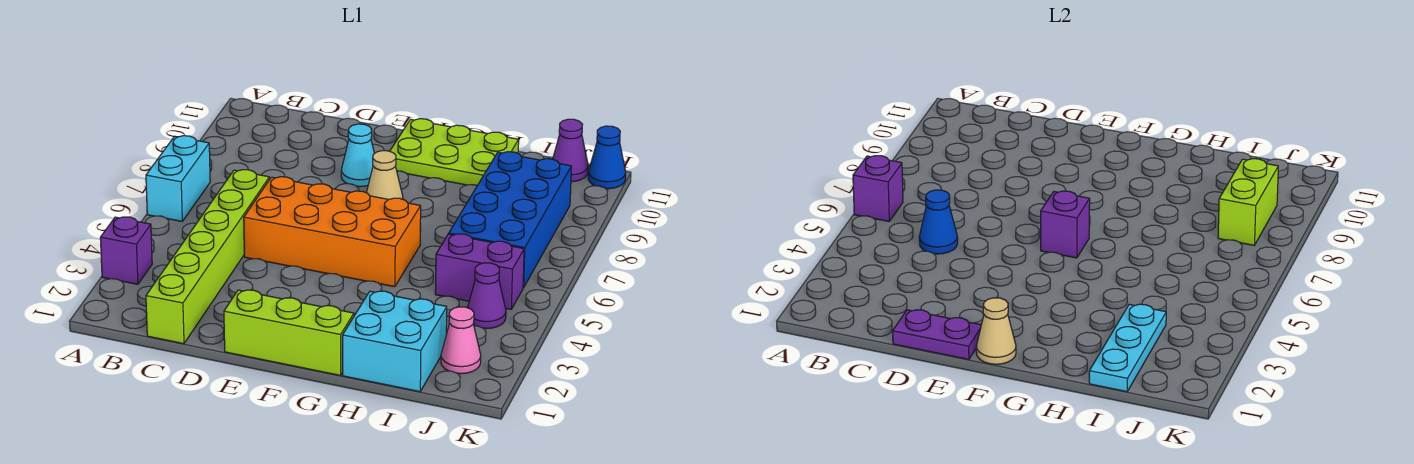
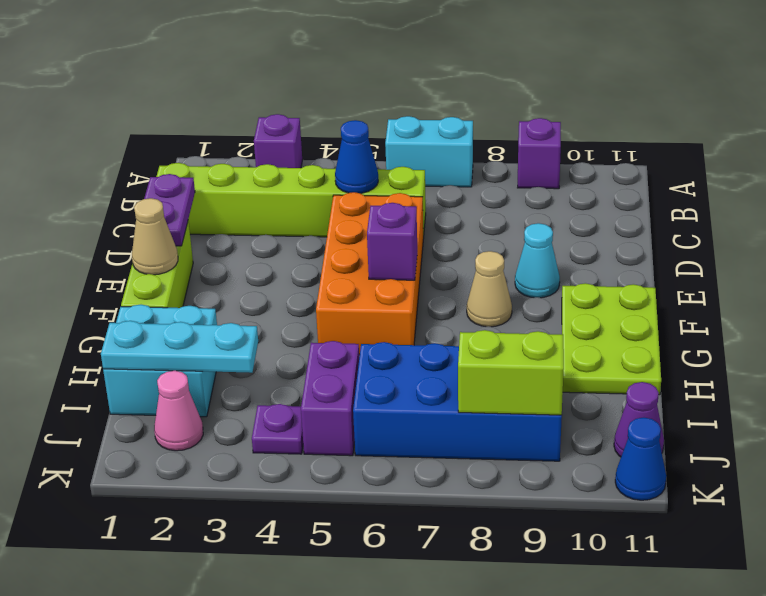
purple 1x1 brick [853,156,903,221] -> purple 1x1 brick moved to [518,118,561,189]
purple 1x1 cone [468,263,506,329] -> purple 1x1 plate [252,404,303,454]

